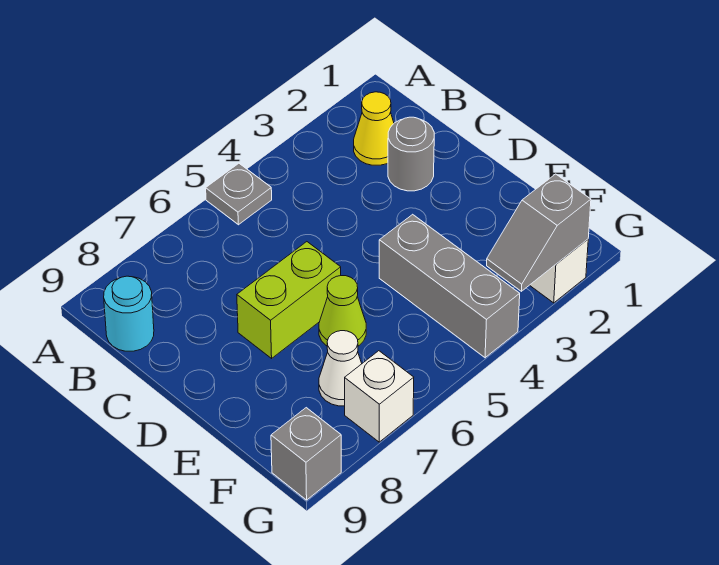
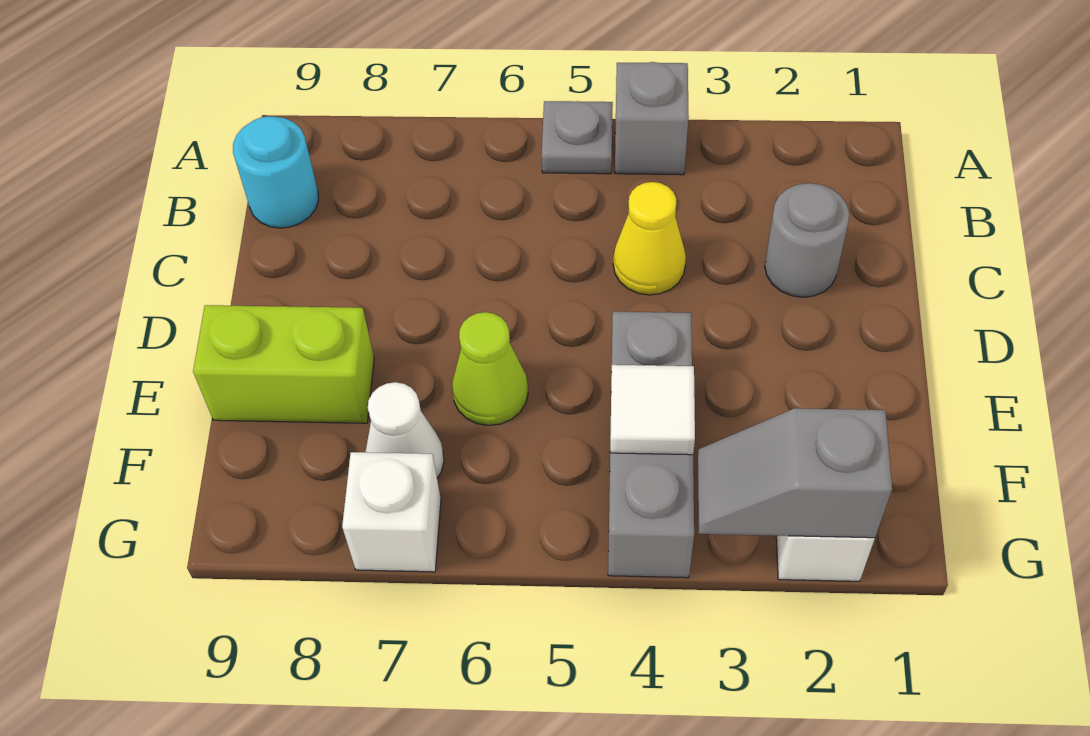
yellow 1x1 cone [354,92,394,165] -> yellow 1x1 cone moved to [613,182,686,295]
lime 1x2 brick [237,242,341,358] -> lime 1x2 brick moved to [193,305,374,423]
none -> white 1x1 tile [610,365,695,455]
grey 1x1 brick [271,408,341,500] -> grey 1x1 brick moved to [615,62,689,175]

